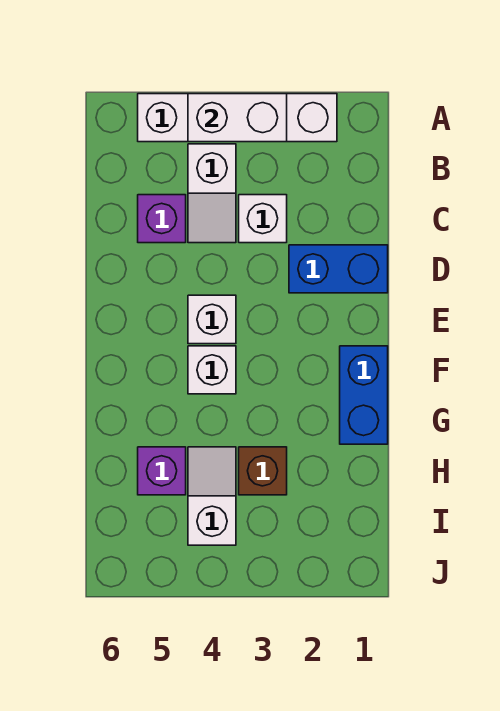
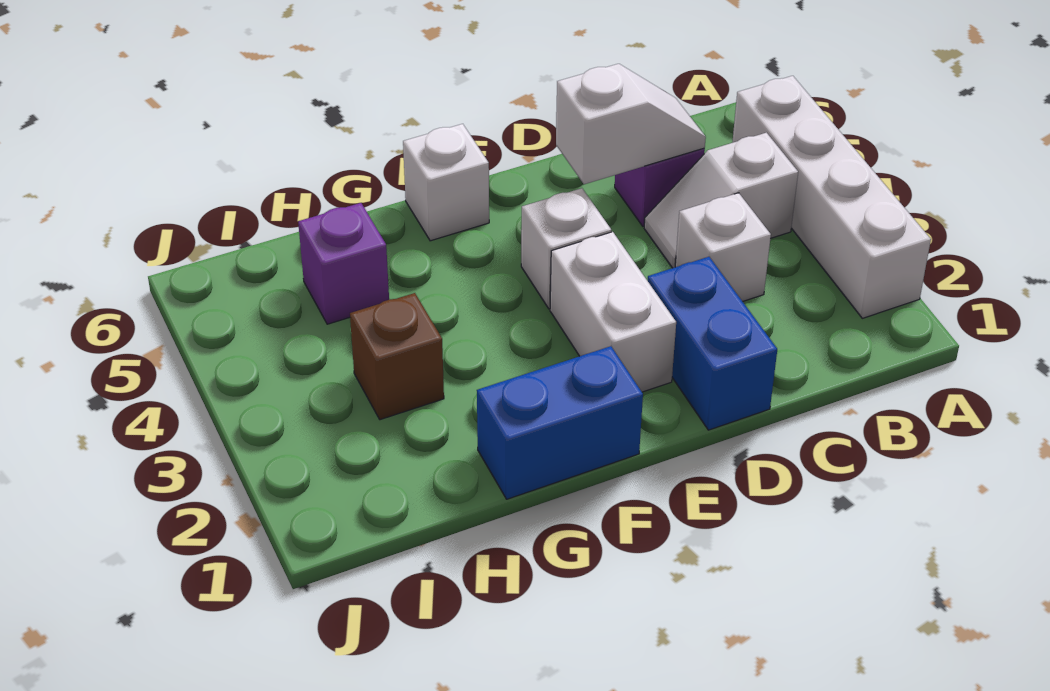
white 1x2 brick [188,94,287,142] -> white 1x2 brick moved to [550,232,676,392]
white 1x1 brick [188,346,236,394] -> white 1x1 brick moved to [403,124,489,241]
white 1x2 slope [188,447,236,545] -> white 1x2 slope moved to [556,64,706,184]

